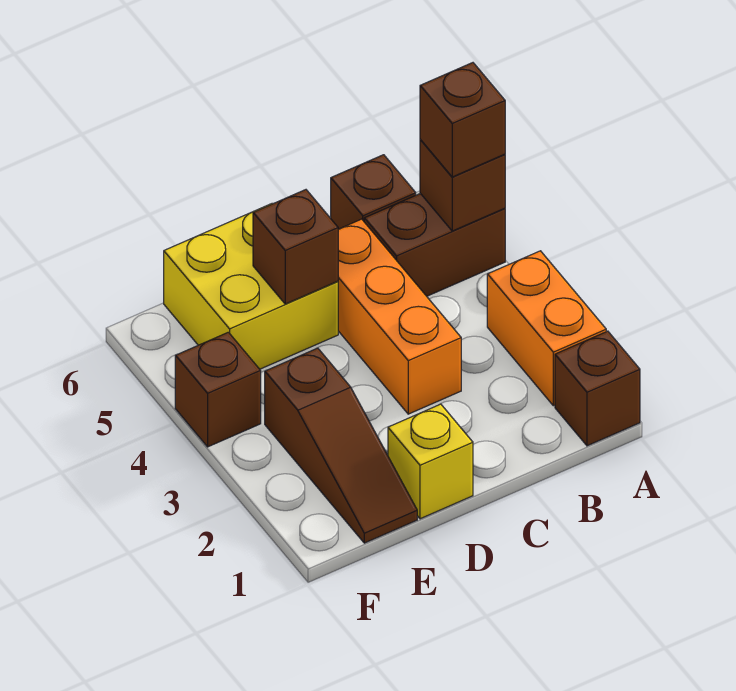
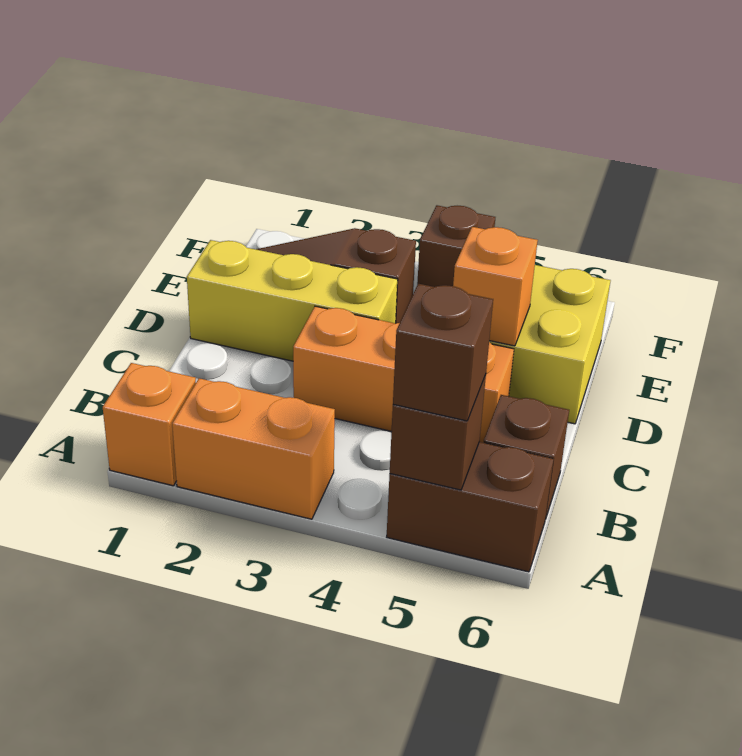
brown 1x1 brick [555,331,640,446] -> orange 1x1 brick [103,363,196,486]
brown 1x2 brick [364,194,505,296] -> brown 1x2 brick turned to [387,442,554,572]
yellow 1x1 brick [388,404,473,519] -> yellow 1x3 brick [187,240,398,361]
brown 1x1 brick [253,190,338,304] -> orange 1x1 brick [453,227,538,346]

